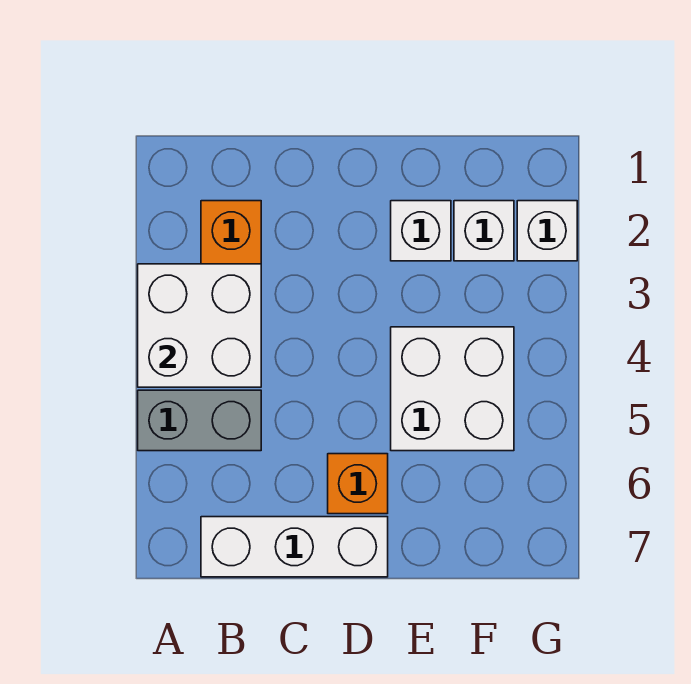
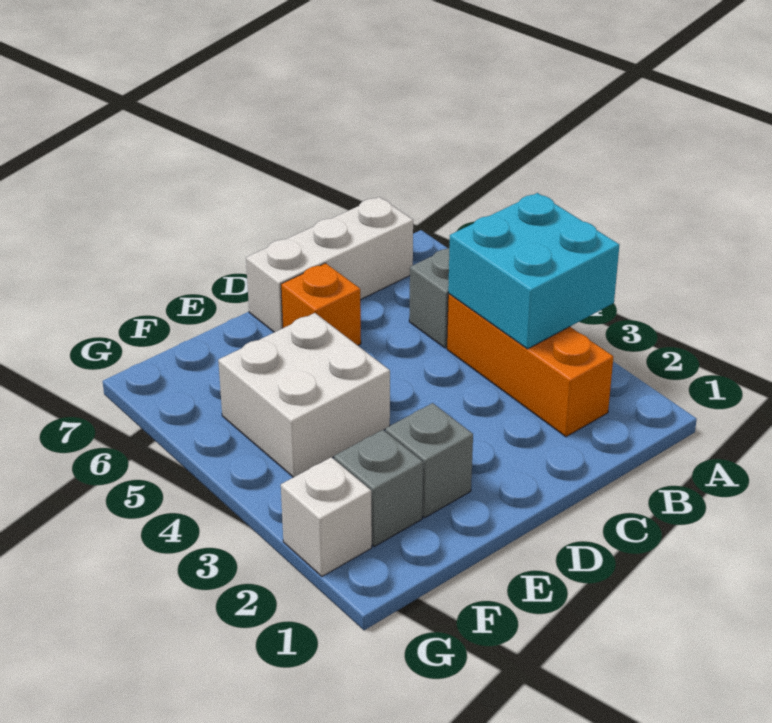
white 2x2 brick [138,264,261,387] -> cyan 2x2 brick [448,193,619,349]
white 1x1 brick [391,201,451,261] -> grey 1x1 brick [385,403,473,518]
white 1x1 brick [454,201,514,261] -> grey 1x1 brick [334,430,423,547]

